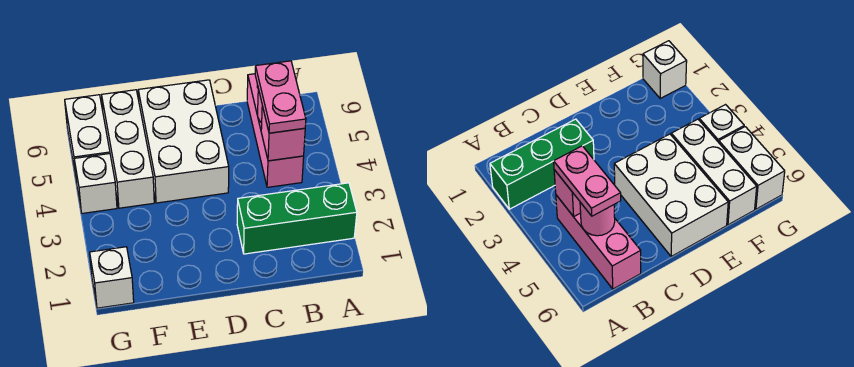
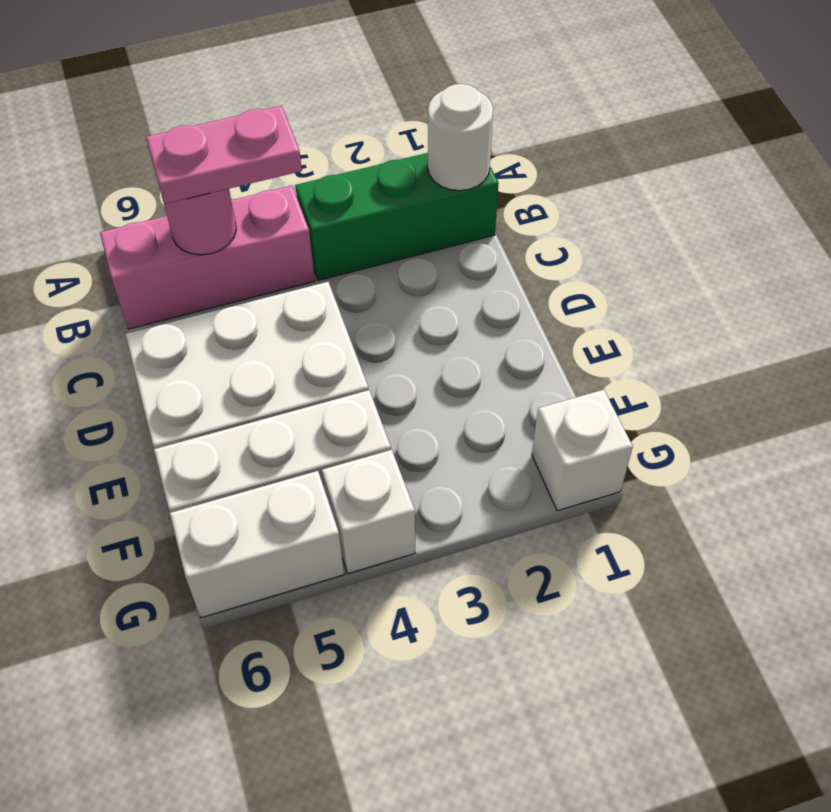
green 1x3 brick [237,183,357,254] -> green 1x3 brick turned to [295,153,499,280]
none -> white 1x1 round brick [428,84,493,191]
pink 1x1 brick [261,106,305,161] -> none

